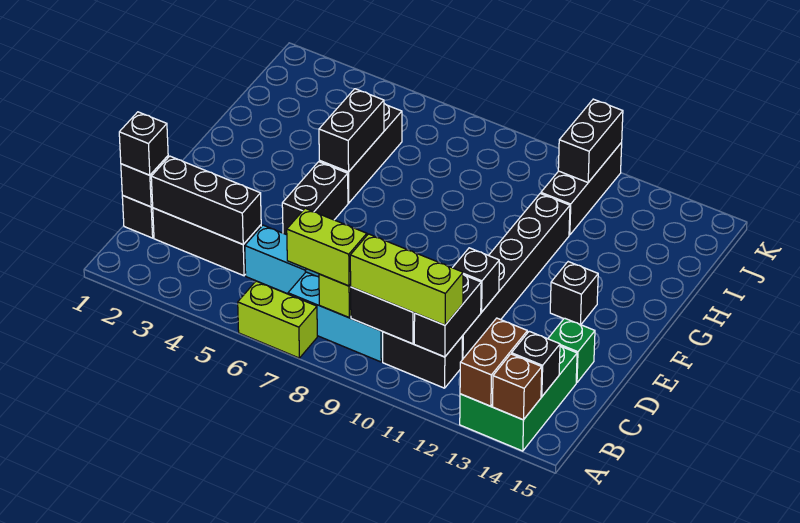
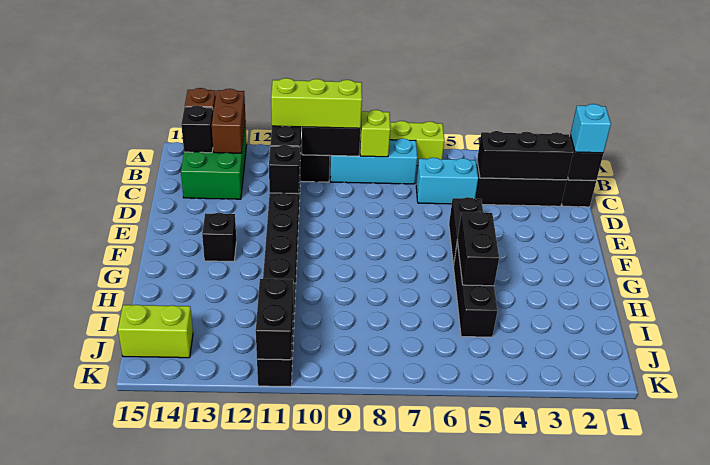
lime 1x2 brick [287,208,367,286] -> lime 1x2 brick moved to [118,305,193,358]
black 1x1 brick [119,112,168,175] -> cyan 1x1 brick [570,104,611,153]
green 1x1 brick [548,318,595,383] -> none

